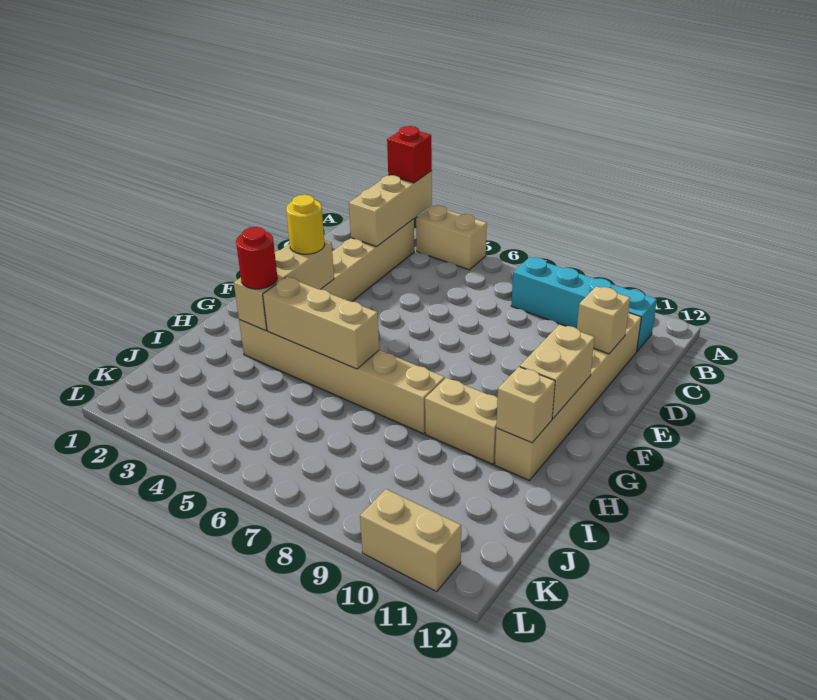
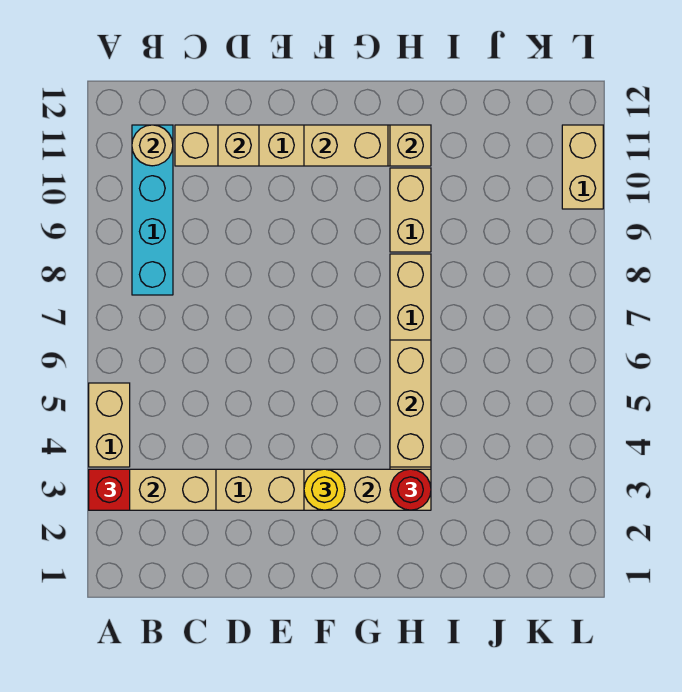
none -> tan 1x1 round brick [132,125,173,166]

